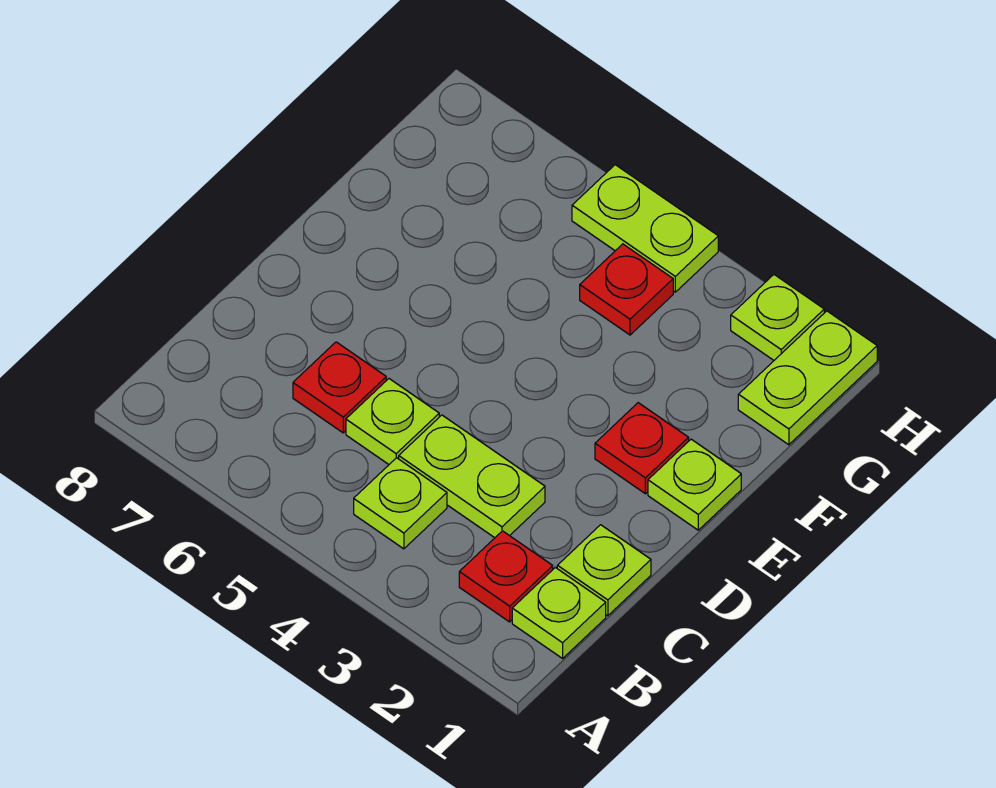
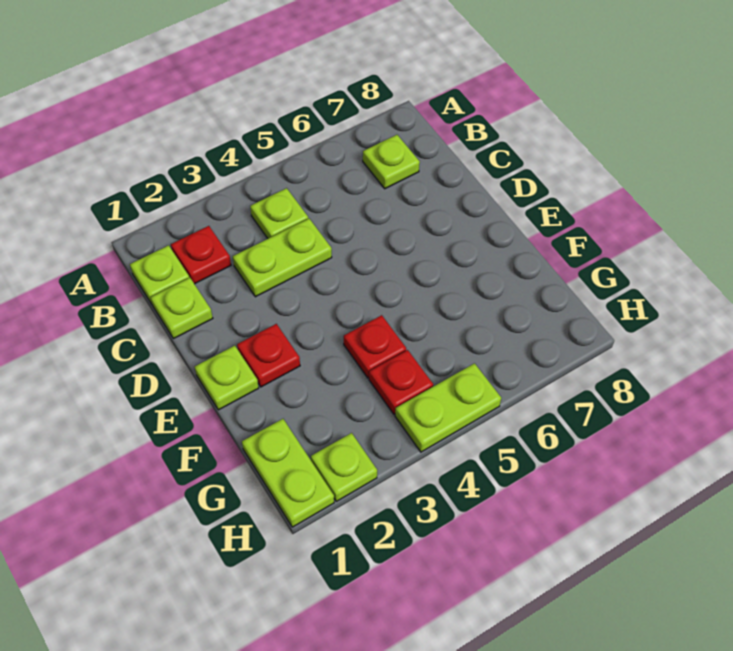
lime 1x1 plate [346,379,439,464] -> lime 1x1 plate moved to [363,135,420,189]
red 1x1 plate [293,342,386,433] -> red 1x1 plate moved to [344,315,406,378]

